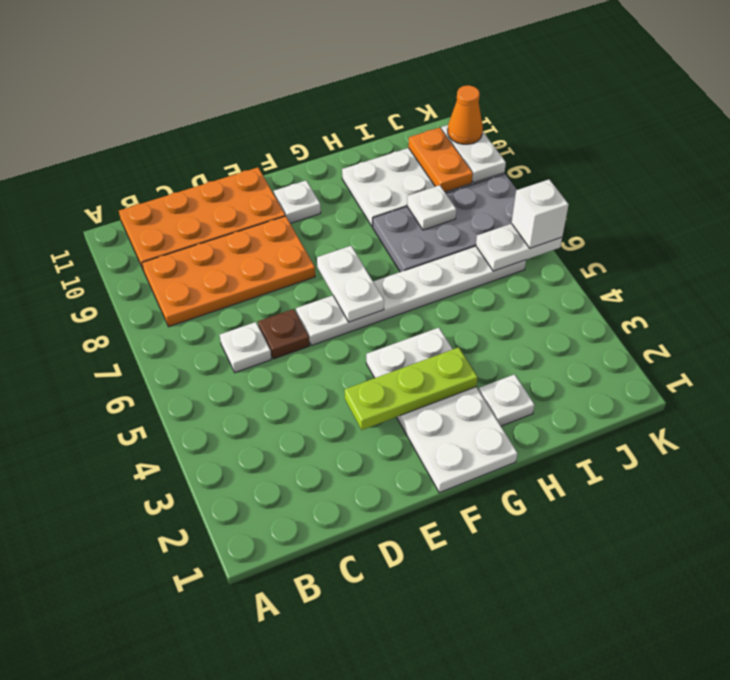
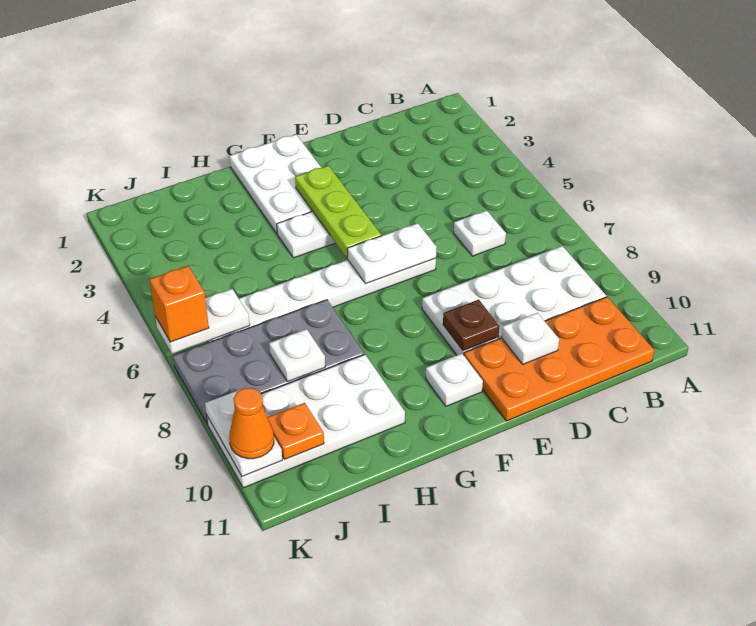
orange 2x4 plate [142,216,315,327] -> white 2x4 plate [422,246,606,355]
brown 1x1 plate [258,309,309,359] -> brown 1x1 plate moved to [443,300,499,351]
lime 1x3 plate [345,347,478,430] -> lime 1x3 plate turned to [295,166,381,258]
white 1x2 plate [317,246,384,322] -> white 1x2 plate turned to [347,223,437,284]
white 1x1 plate [479,374,535,426] -> white 1x1 plate moved to [501,313,559,364]
orange 1x2 plate [408,127,473,192] -> orange 1x1 plate [268,403,324,459]
white 1x1 brick [511,179,569,248] -> orange 1x1 brick [149,266,209,342]

